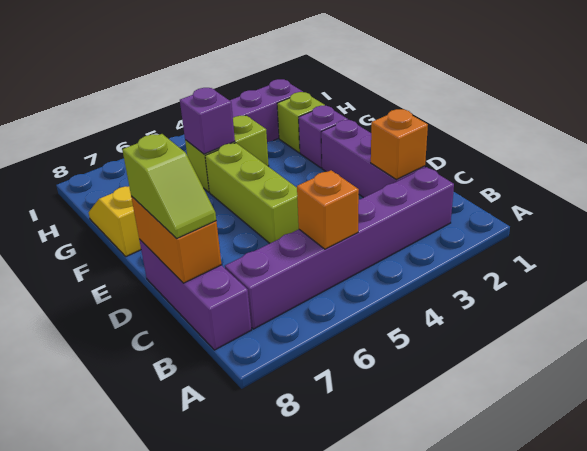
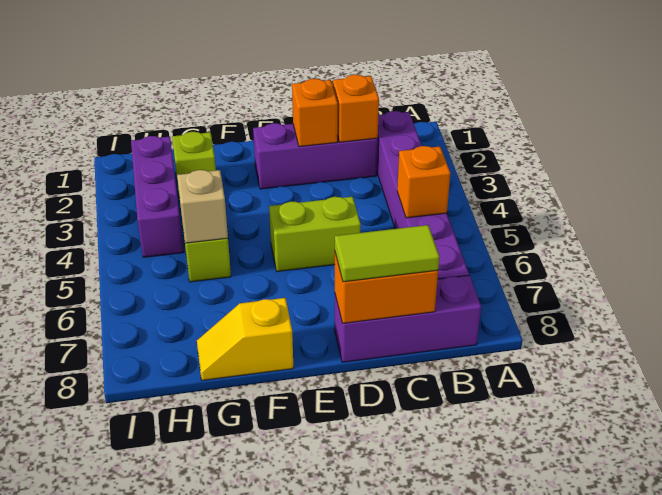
lime 1x2 slope [122,134,216,239] -> lime 1x2 tile [335,225,439,282]
none -> orange 1x1 brick [292,79,338,147]
lime 1x3 brick [205,143,299,243] -> lime 1x2 brick [269,197,361,272]
purple 1x1 brick [299,106,348,168] -> none
purple 1x1 brick [180,88,235,154] -> tan 1x1 brick [177,170,228,243]

